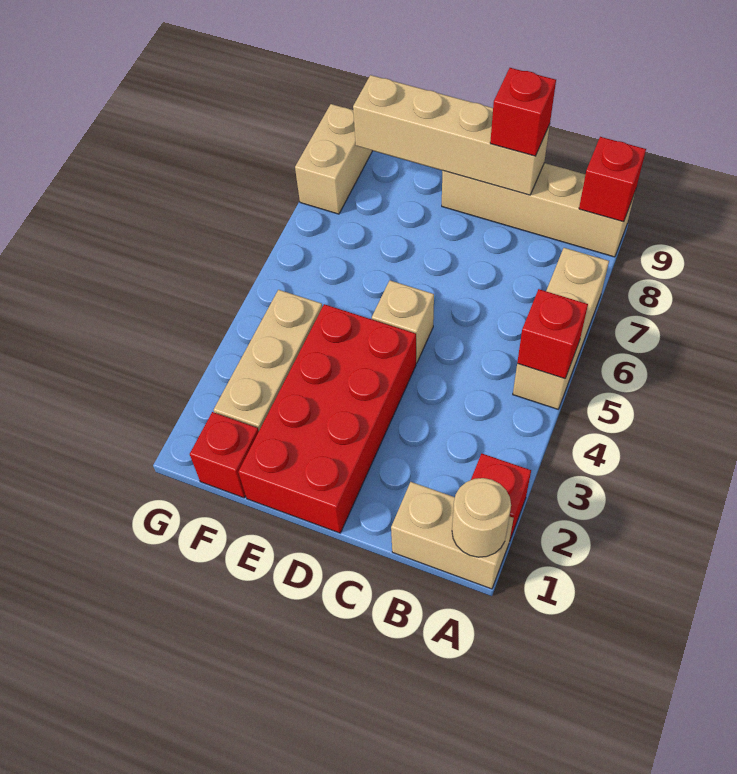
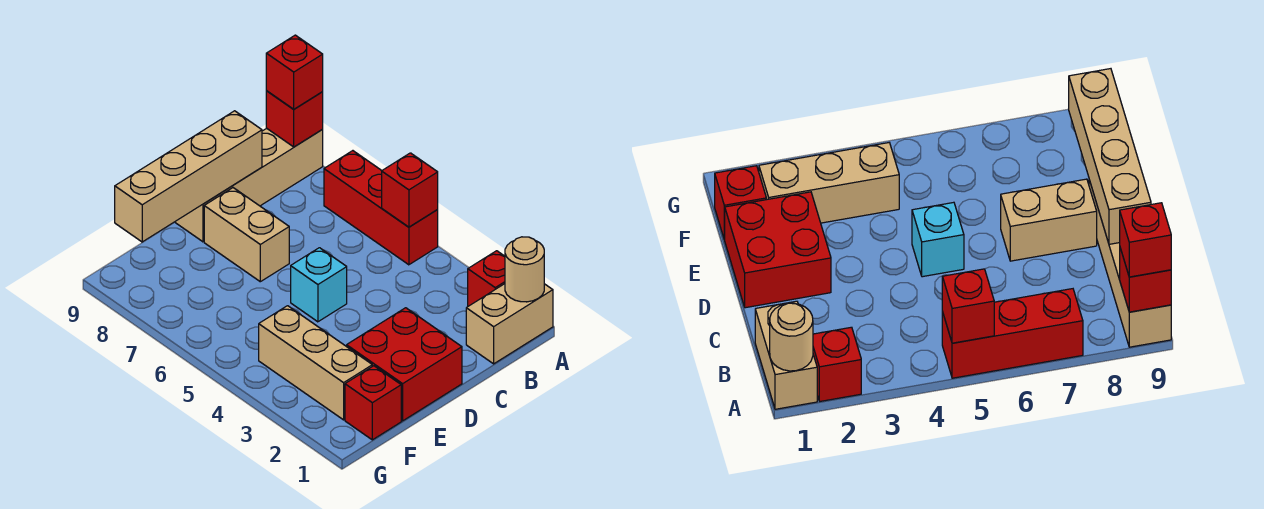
tan 1x3 brick [513,248,609,409] -> red 1x3 brick [324,151,438,265]
red 1x1 brick [490,68,556,156] -> red 1x1 brick moved to [266,35,323,109]
red 2x4 brick [238,304,416,533] -> red 2x2 brick [347,308,462,421]
tan 1x1 brick [372,280,434,363] -> cyan 1x1 brick [291,248,347,322]
tan 1x2 brick [295,104,372,214] -> tan 1x2 brick moved to [204,188,289,282]

